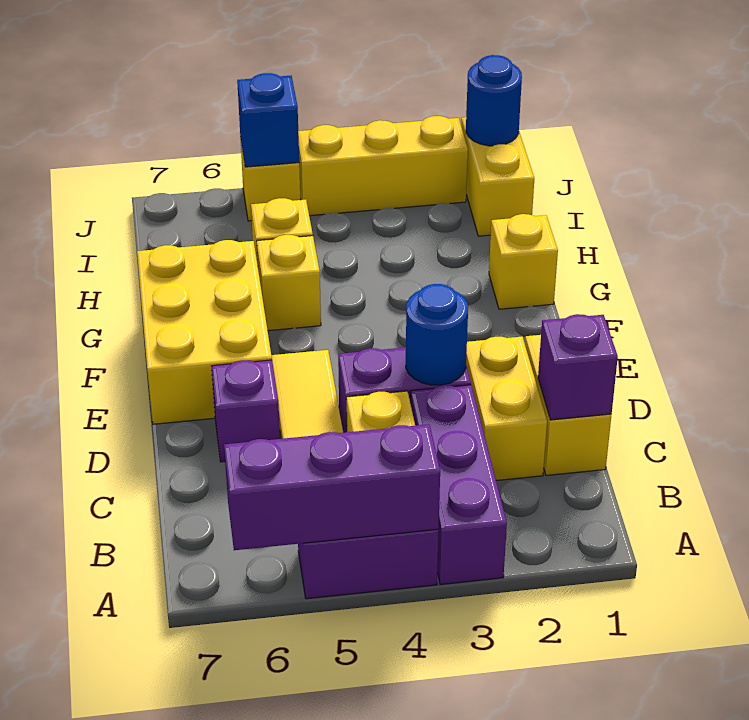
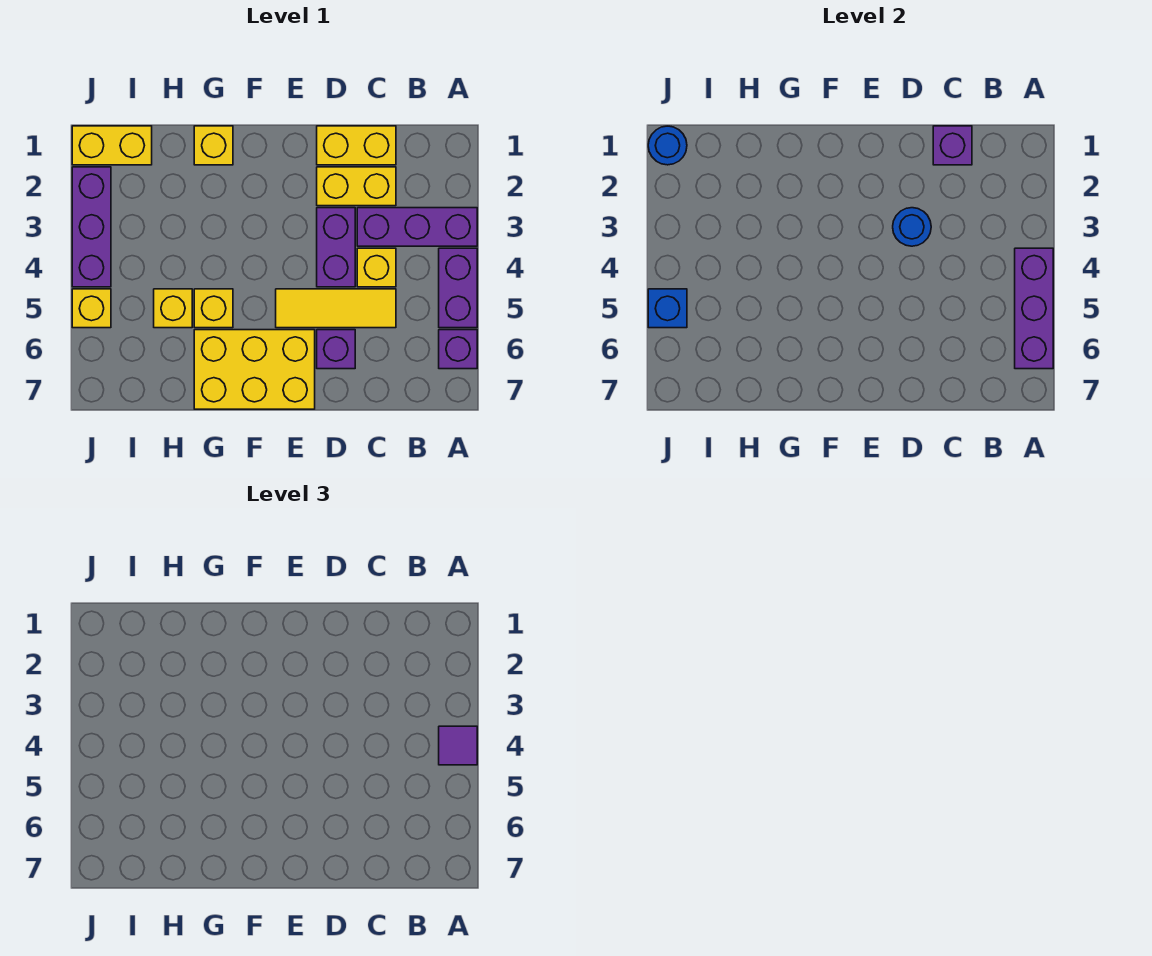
none -> purple 1x1 tile [439,726,477,765]
none -> purple 1x1 brick [439,330,477,369]
yellow 1x3 brick [298,116,468,216] -> purple 1x3 brick [72,167,111,287]

